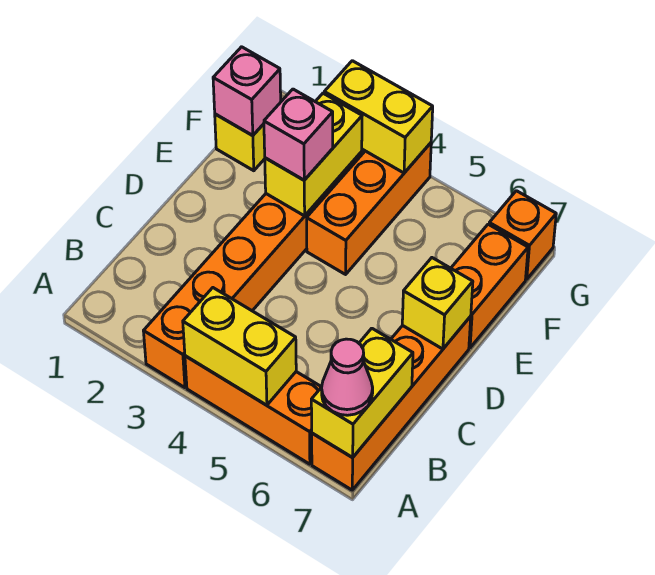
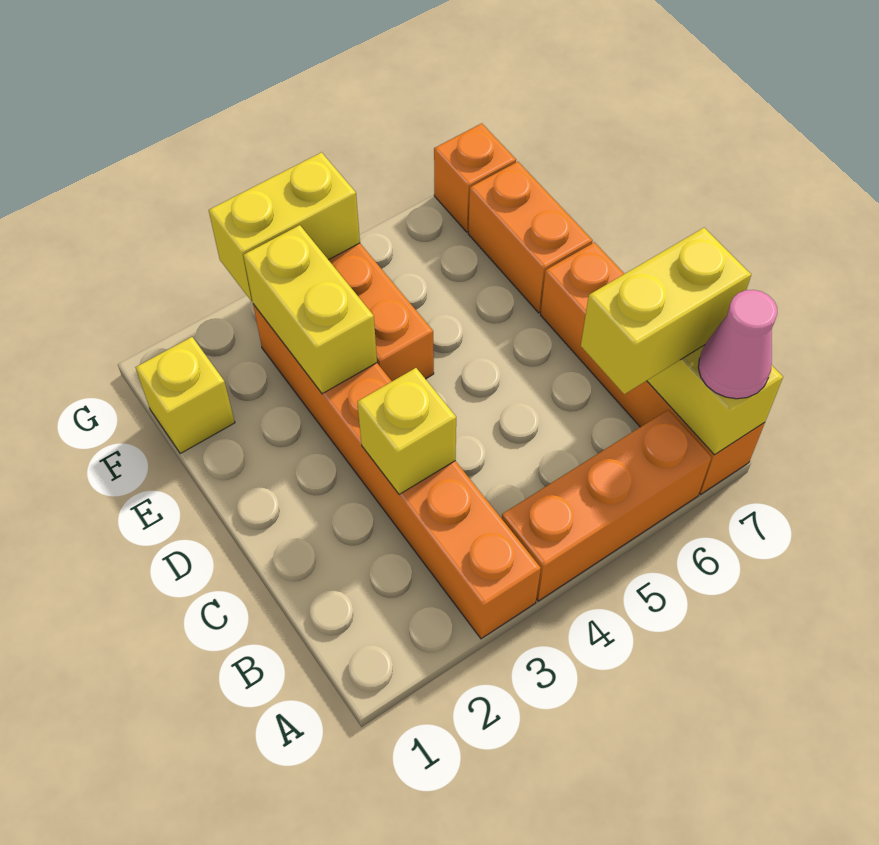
yellow 1x2 brick [183,288,296,405] -> yellow 1x2 brick moved to [581,228,751,394]
yellow 1x1 brick [402,258,473,349] -> yellow 1x1 brick moved to [357,368,456,494]
pink 1x1 brick [264,89,333,180] -> none
pink 1x1 brick [213,47,281,135] -> none

